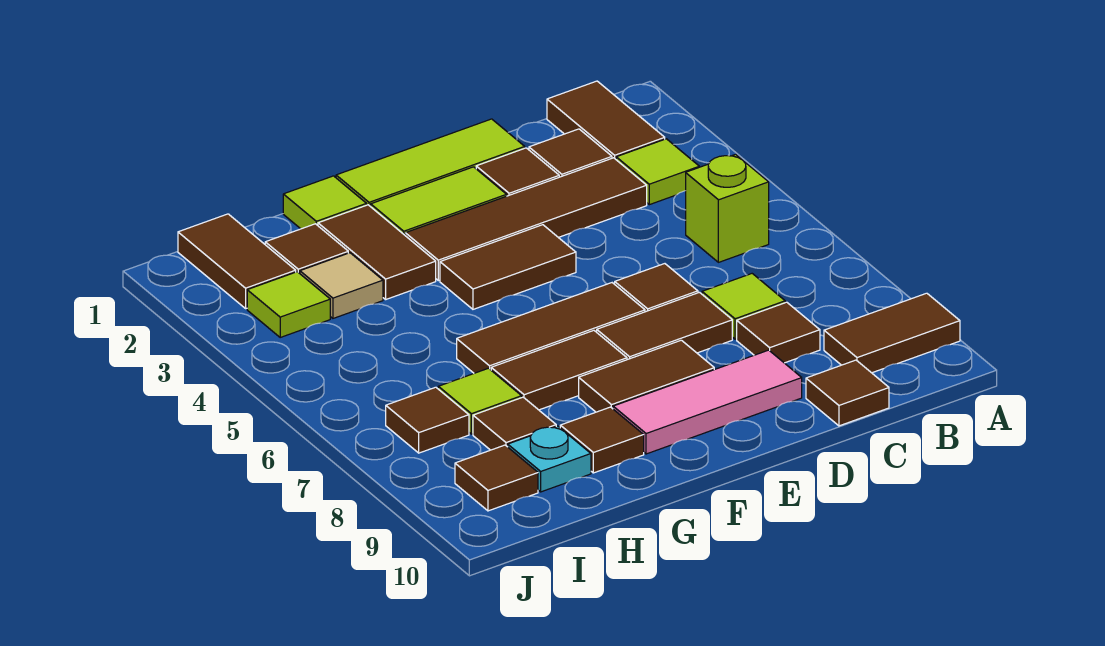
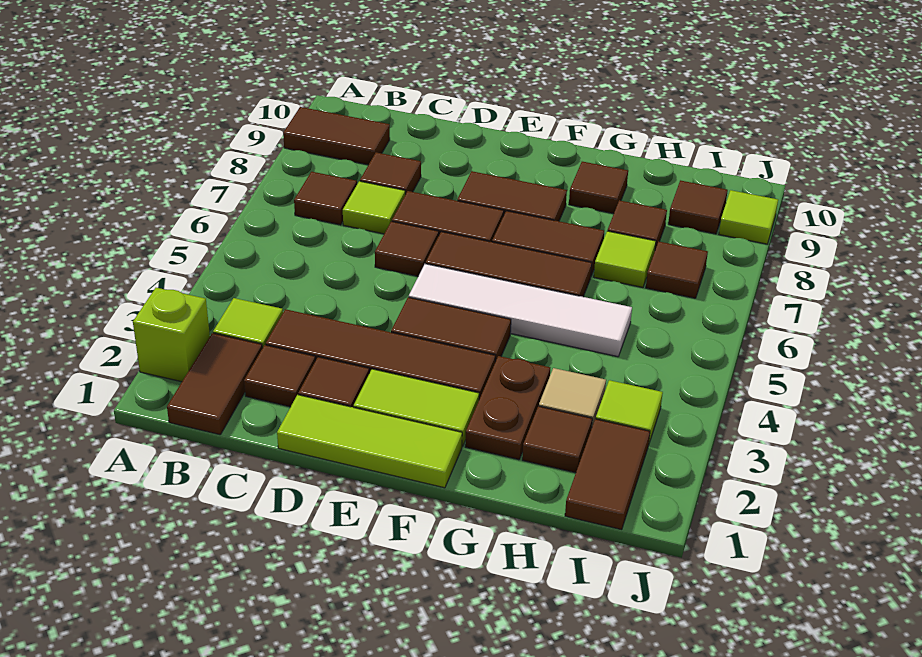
lime 1x1 brick [686,154,769,262] -> lime 1x1 brick moved to [133,288,210,382]
brown 1x1 tile [806,360,889,426] -> brown 1x1 tile moved to [294,172,357,225]
pink 1x3 tile [613,350,802,454] -> none
none -> white 1x4 tile [409,264,632,357]
lime 1x1 tile [283,176,367,229] -> lime 1x1 tile moved to [719,190,778,244]
brown 1x2 tile [318,205,436,299] -> brown 1x2 plate [465,356,550,460]
cyan 1x1 plate [508,426,591,492] -> none

